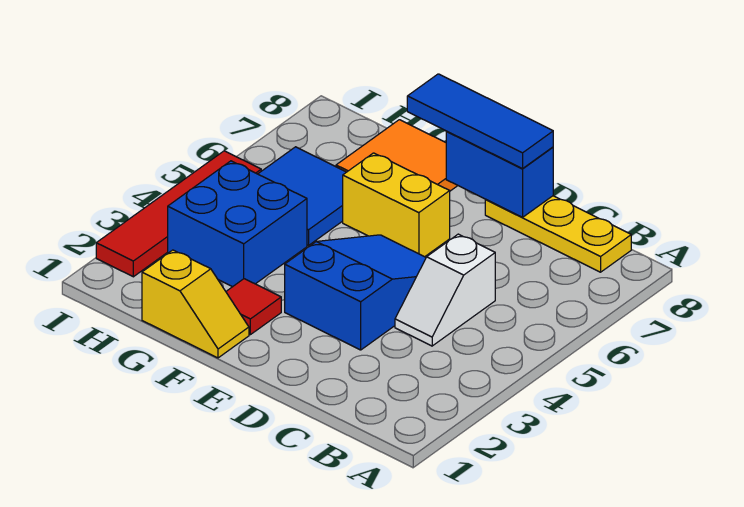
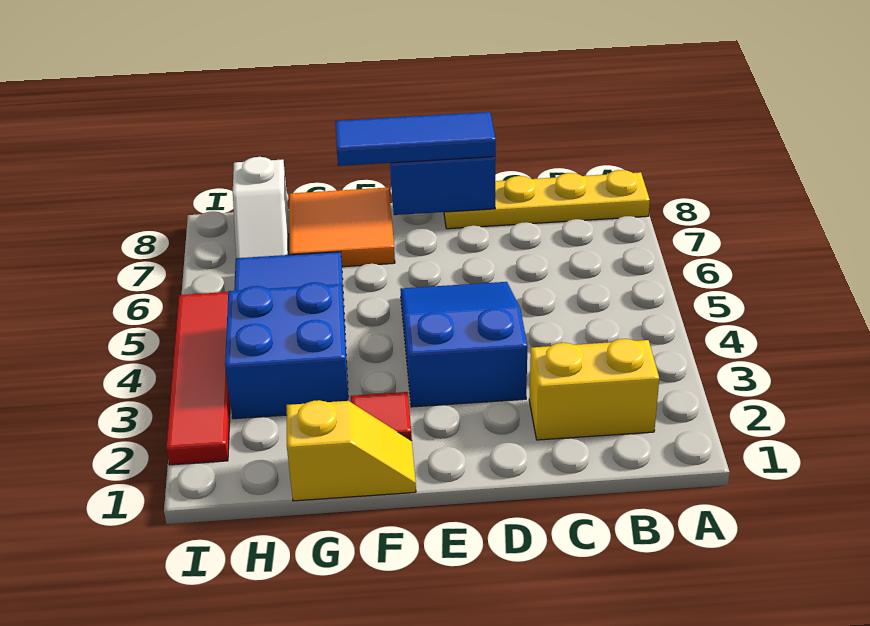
yellow 1x3 plate [485,196,631,272] -> yellow 1x4 plate [444,170,650,229]
white 1x2 slope [395,234,495,346] -> white 1x2 slope moved to [233,157,289,258]
yellow 1x2 brick [343,153,450,257] -> yellow 1x2 brick moved to [529,339,659,440]

